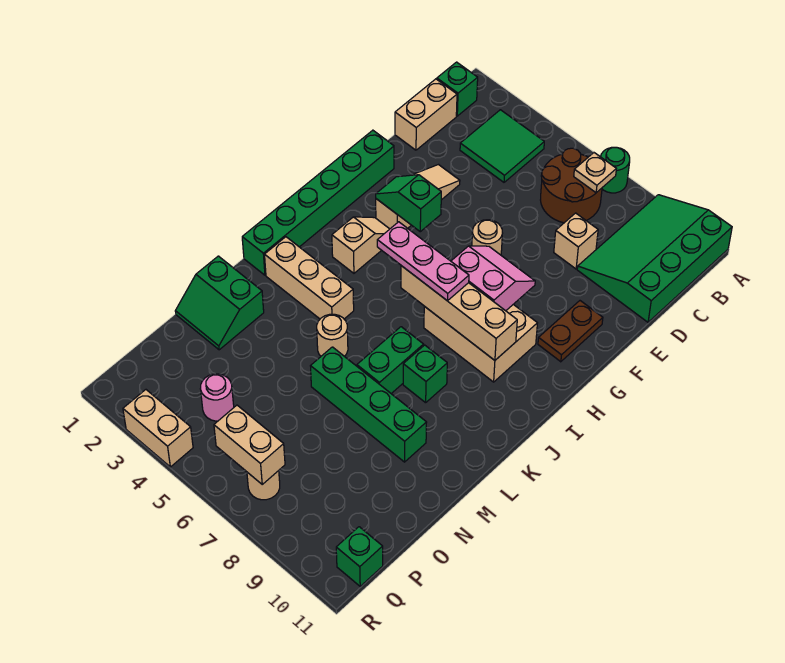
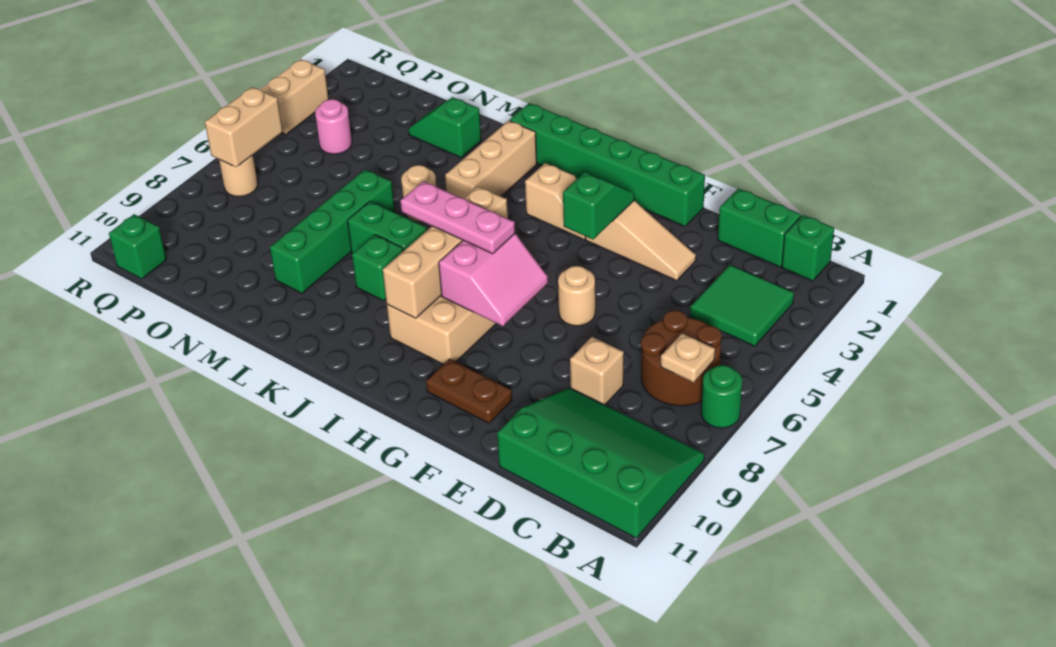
tan 1x2 brick [395,79,457,150] -> green 1x2 brick [718,189,801,267]
pink 1x3 plate [377,222,469,301] -> pink 1x3 plate turned to [400,181,515,254]
green 2x2 slope [175,256,264,350] -> green 1x2 slope [408,97,481,158]

